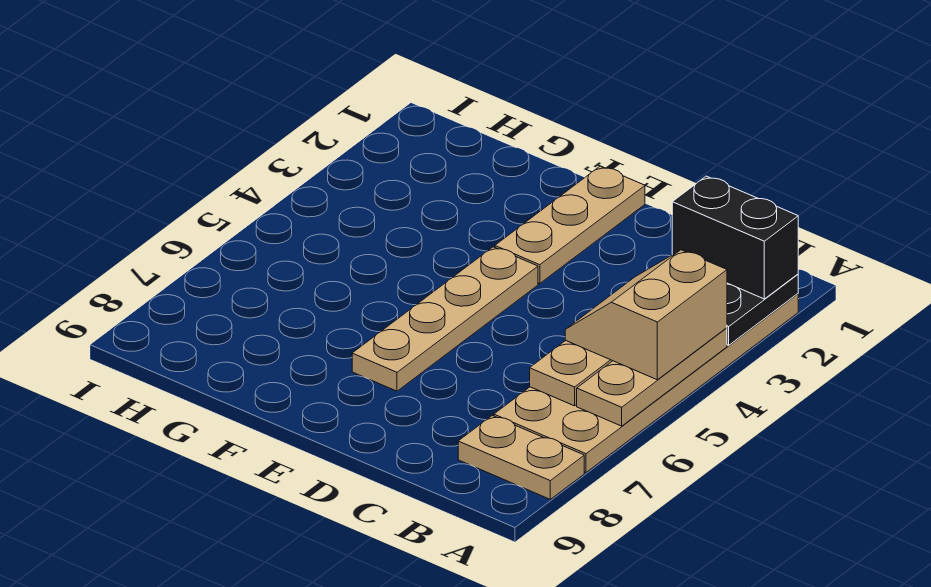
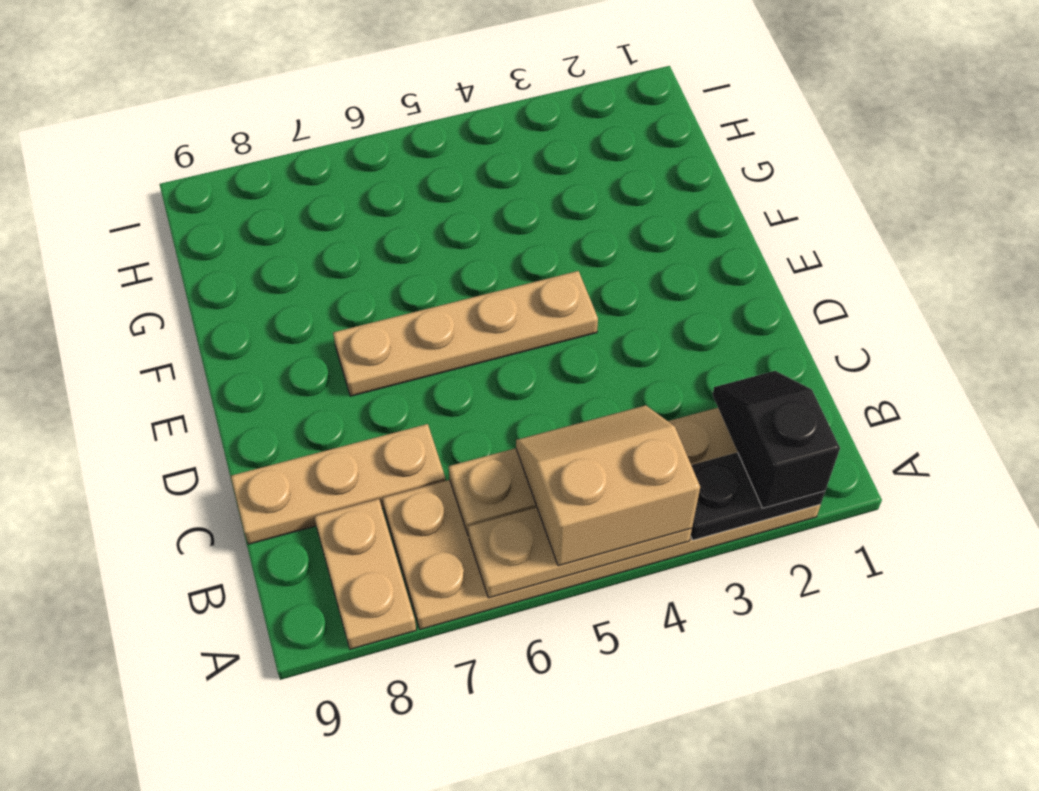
black 1x2 brick [672,176,798,299] -> black 1x2 slope [713,371,840,508]
tan 1x3 plate [495,166,645,284] -> tan 1x3 plate moved to [231,424,446,544]

